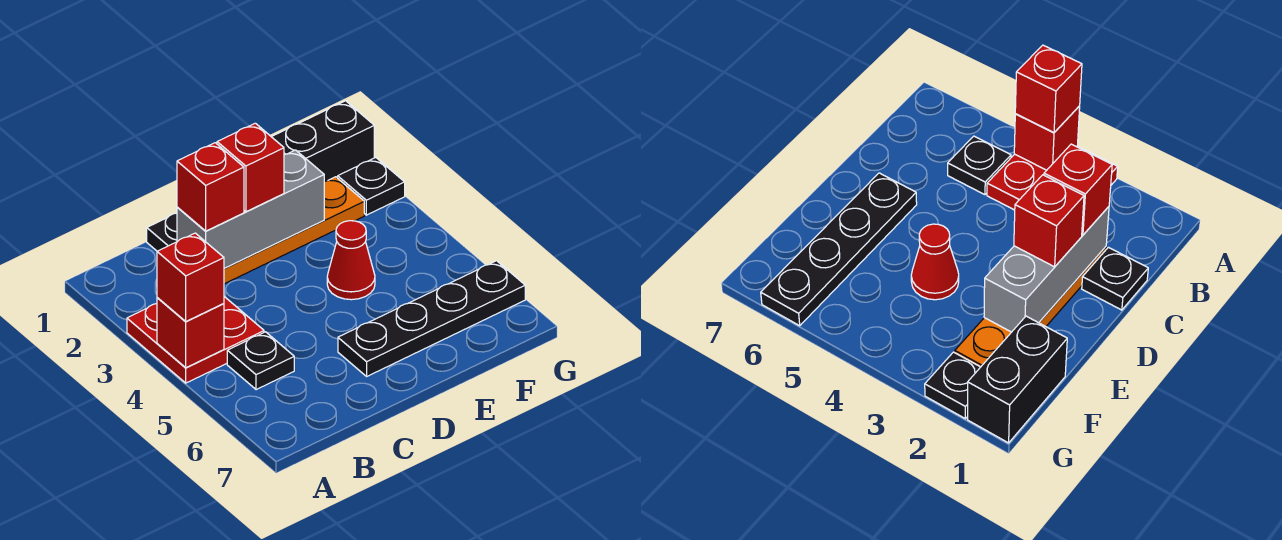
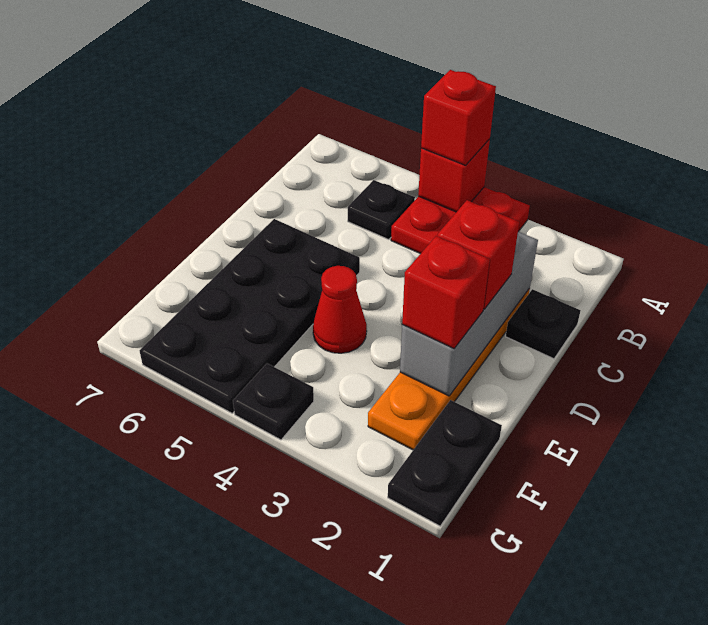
red 1x1 brick [177,143,244,231] -> red 1x1 brick moved to [402,236,490,348]
black 1x4 plate [338,261,525,376] -> black 2x4 plate [140,219,360,413]
black 1x2 brick [272,101,374,181] -> black 1x2 plate [388,400,502,526]
black 1x1 plate [338,158,405,215] -> black 1x1 plate moved to [233,364,314,440]

